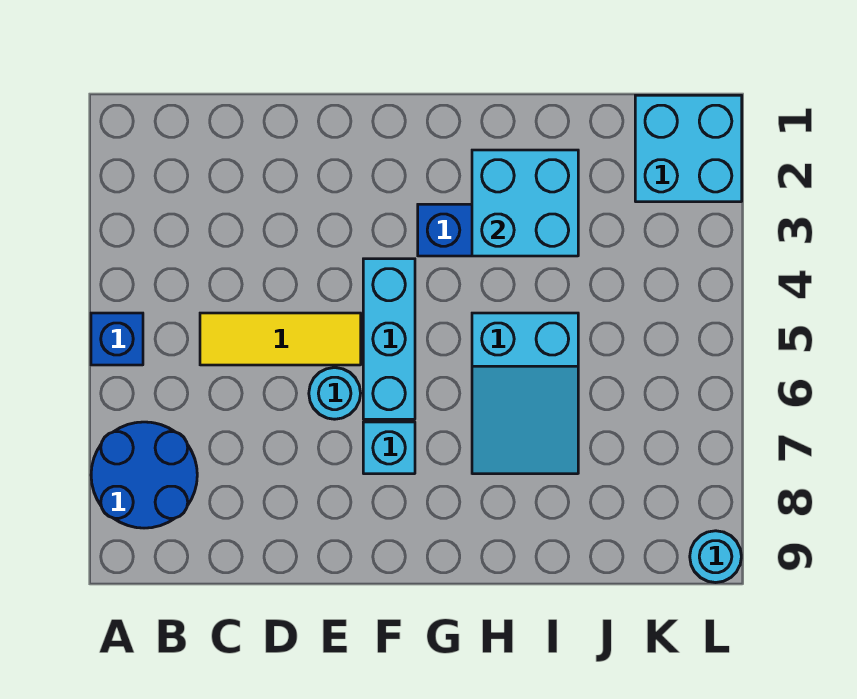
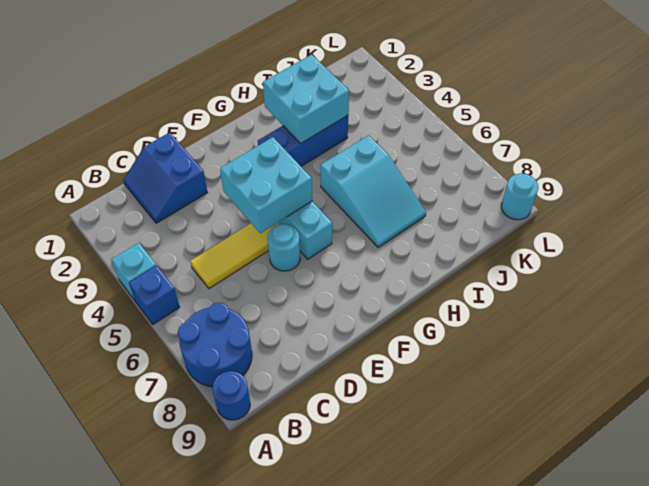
none -> blue 1x1 round brick [212,371,250,420]
none -> blue 2x2 slope [123,132,208,223]
cyan 1x1 brick [363,422,415,474] -> cyan 1x1 brick moved to [111,243,156,300]
cyan 2x2 brick [635,95,742,202] -> cyan 2x2 brick moved to [220,137,312,233]

